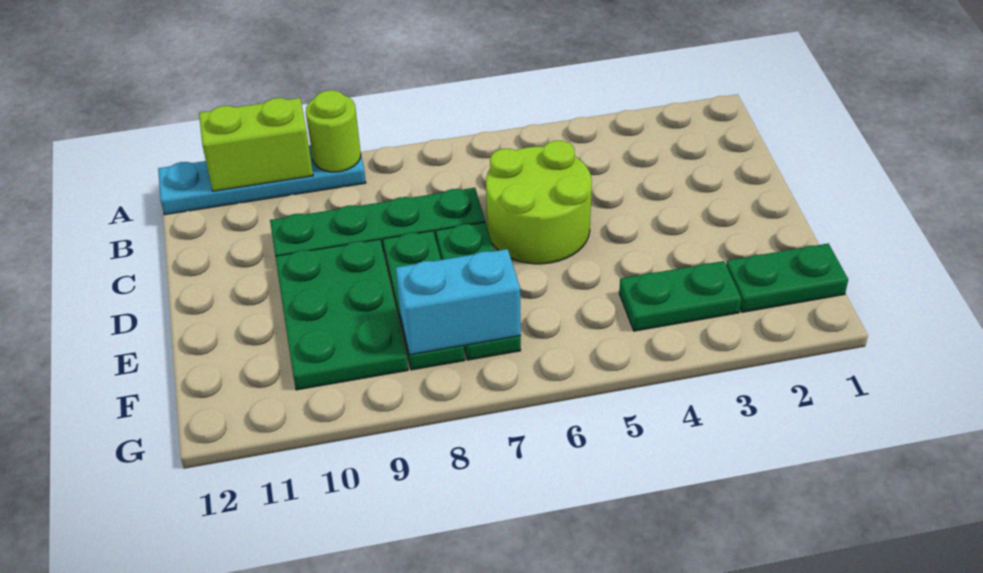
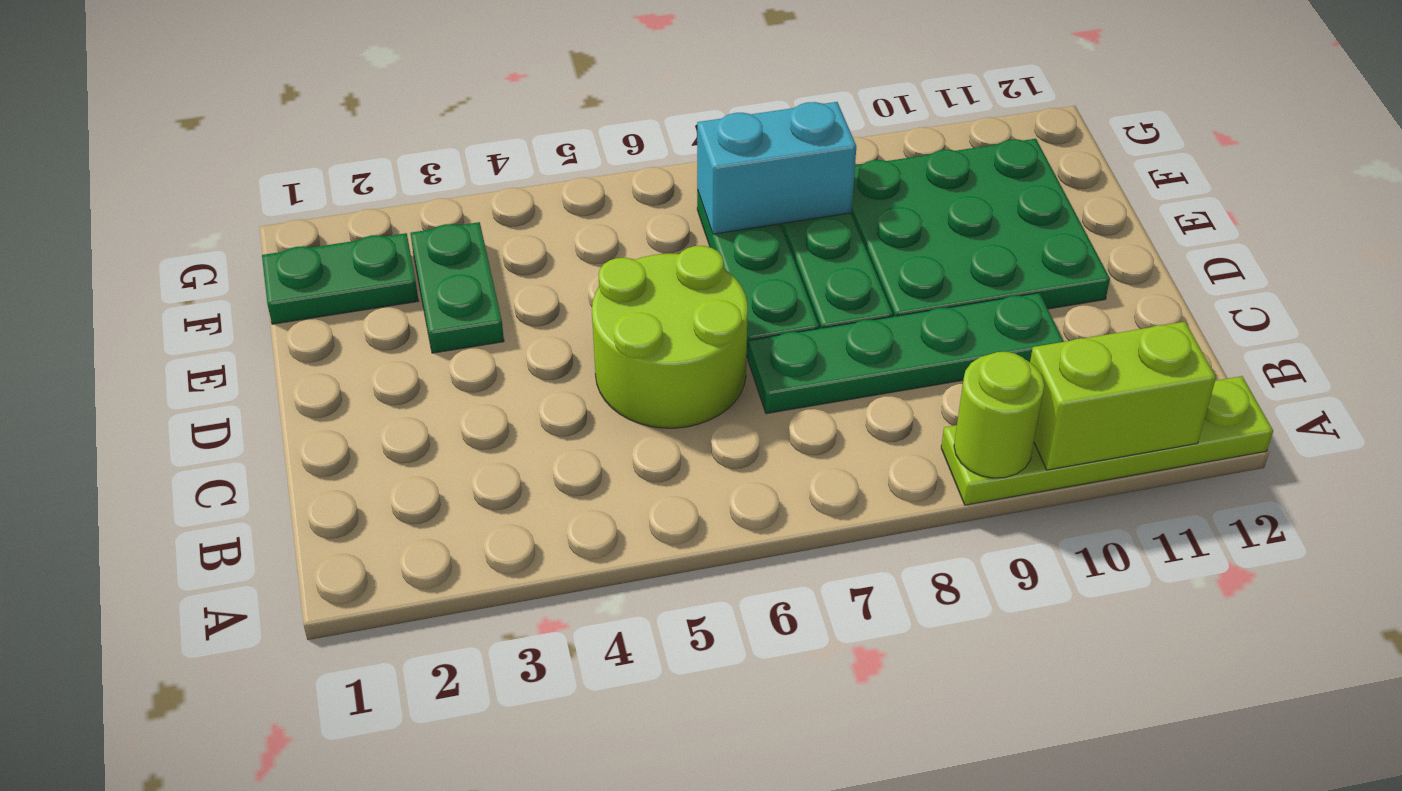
cyan 1x4 plate [158,145,366,215] -> lime 1x4 plate [941,376,1273,505]
green 2x3 plate [275,239,408,390] -> green 3x3 plate [851,139,1110,317]
green 1x2 plate [619,261,741,331] -> green 1x2 plate turned to [410,222,504,353]

